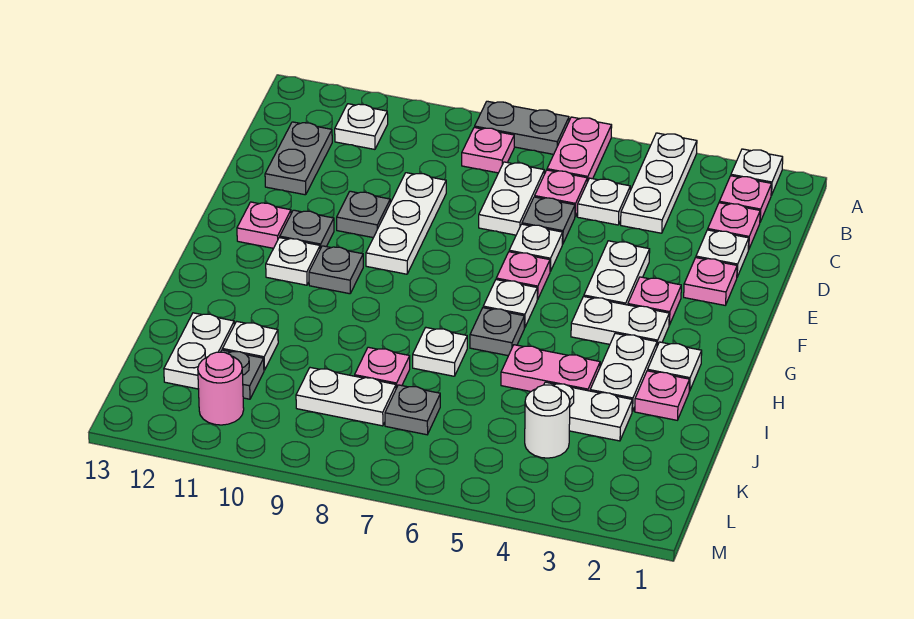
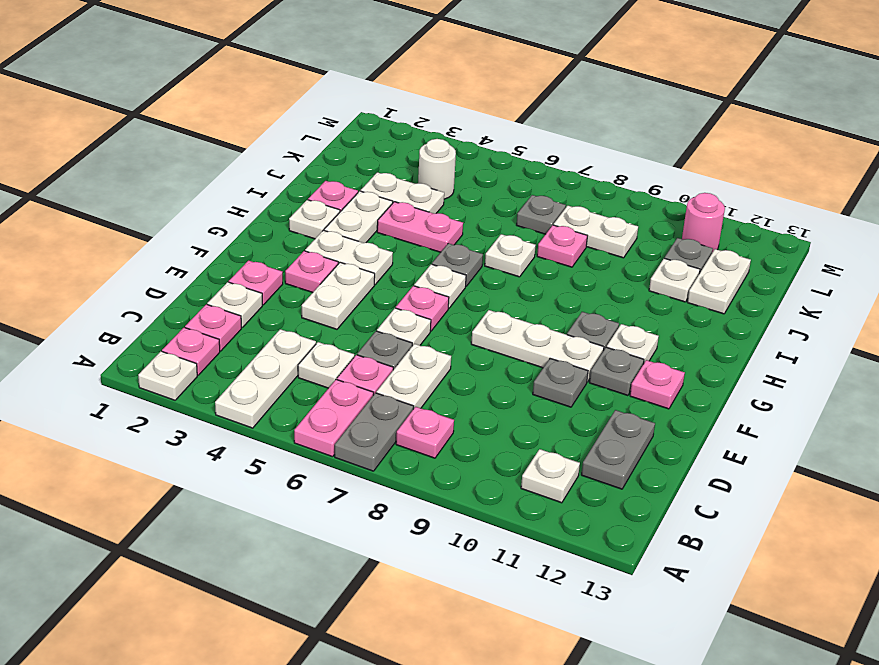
grey 1x2 plate [475,101,569,154] -> grey 1x2 plate turned to [335,393,414,471]
white 1x3 plate [366,173,446,274] -> white 1x3 plate turned to [471,310,604,382]

